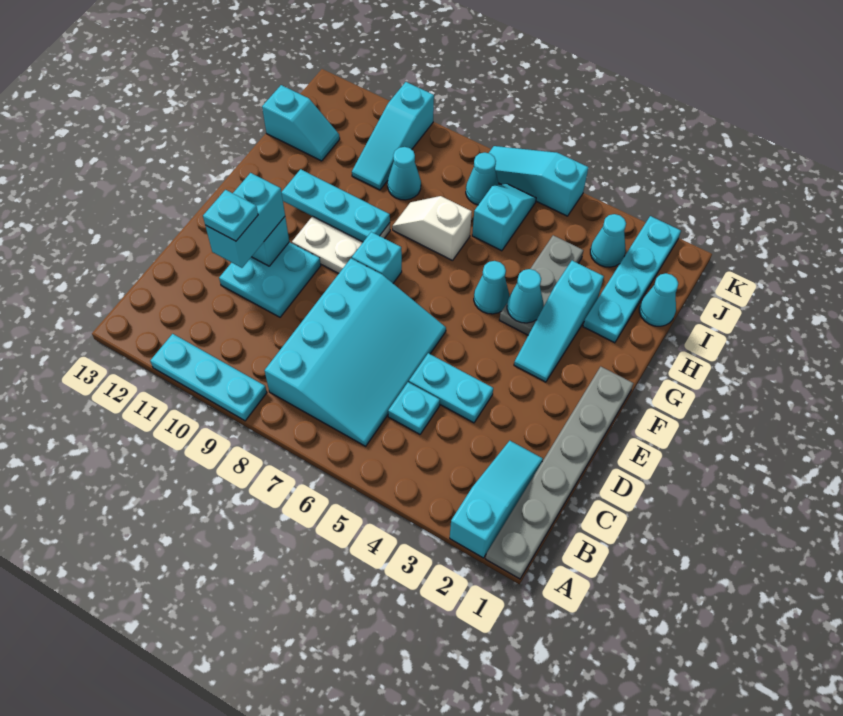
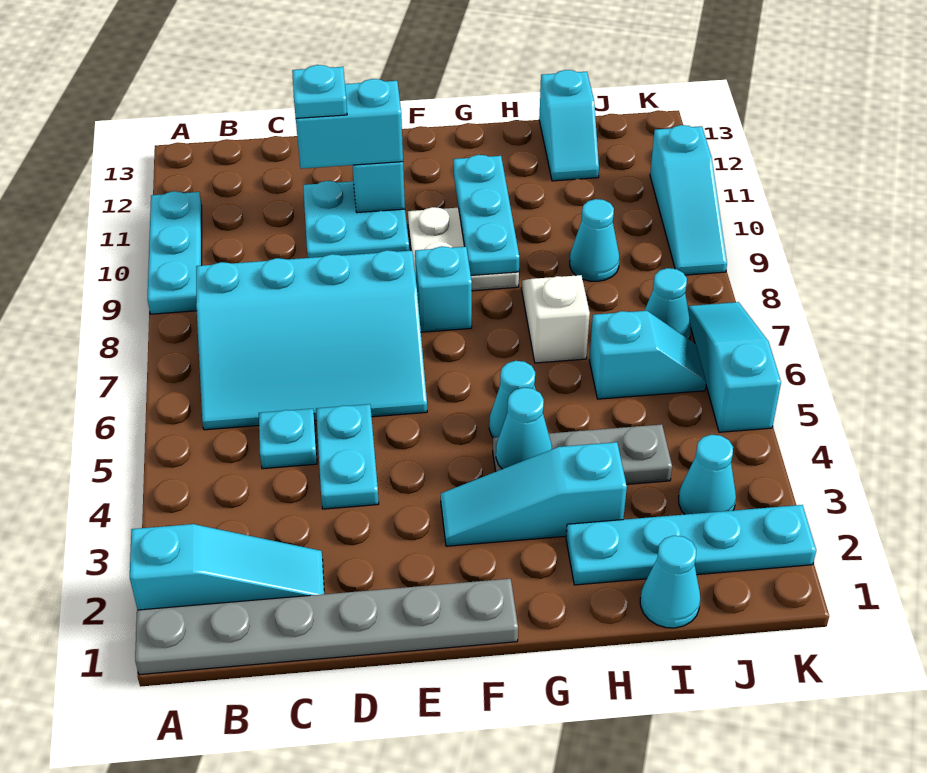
cyan 1x3 slope [352,82,434,190] -> cyan 1x3 slope turned to [650,125,727,275]

